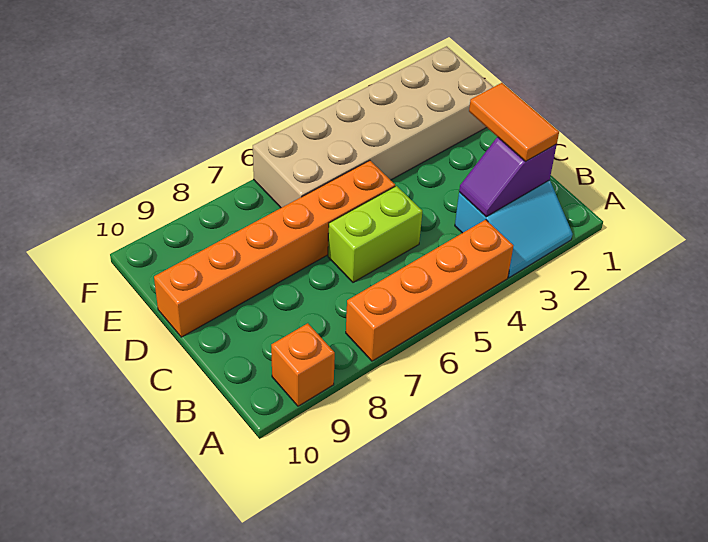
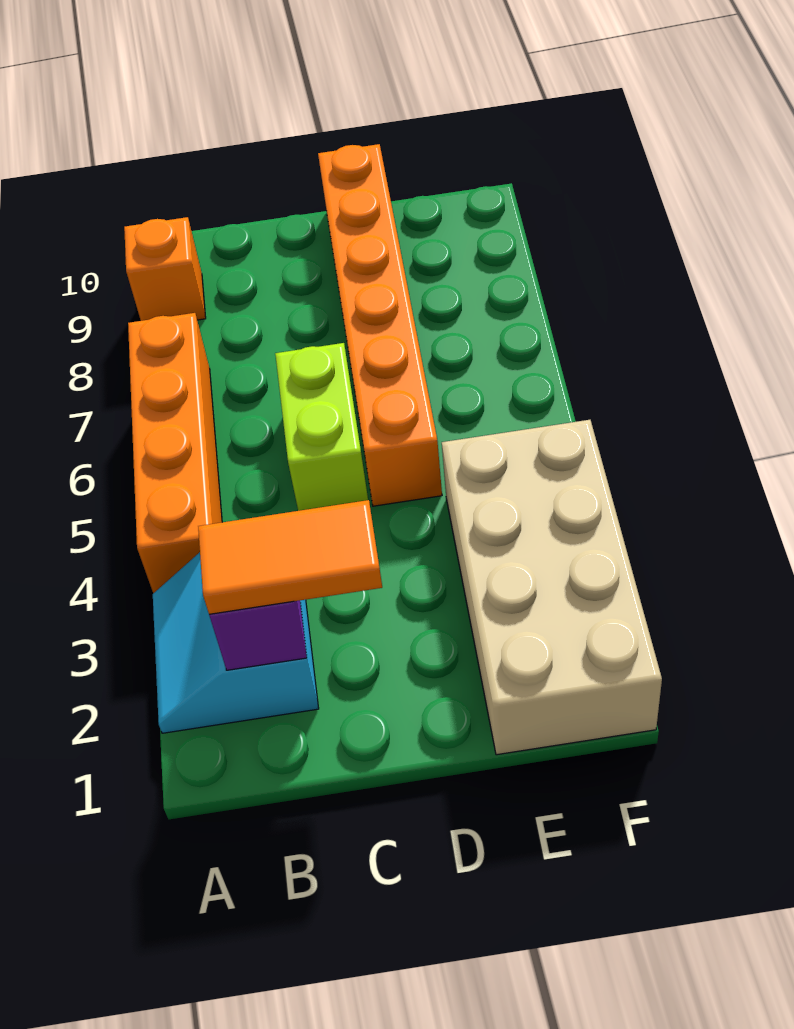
tan 2x6 brick [253,46,493,208] -> tan 2x4 brick [442,420,662,755]

